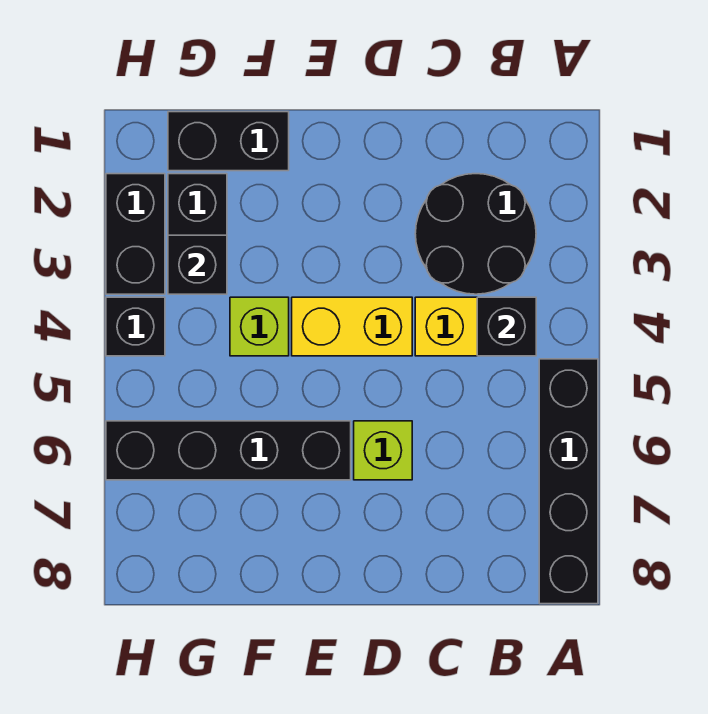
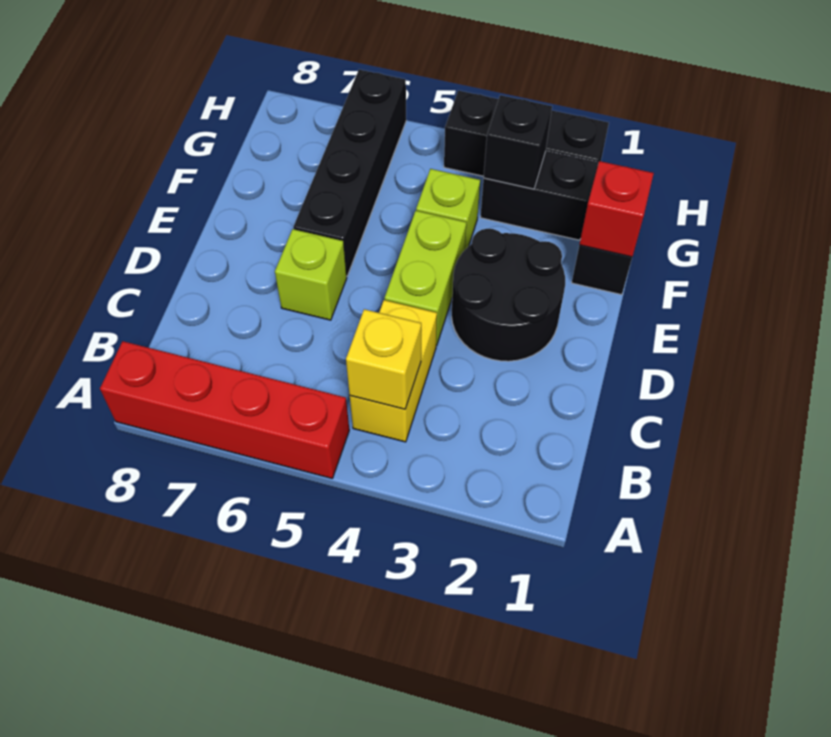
black 1x4 brick [539,359,598,604] -> red 1x4 brick [100,341,349,478]
black 2x2 round brick [415,174,536,294] -> black 2x2 round brick moved to [452,229,565,361]
black 1x1 brick [477,297,536,356] -> yellow 1x1 brick [346,309,421,409]
yellow 1x2 brick [292,297,412,356] -> lime 1x2 brick [385,211,467,346]
none -> red 1x1 brick [579,161,654,257]

